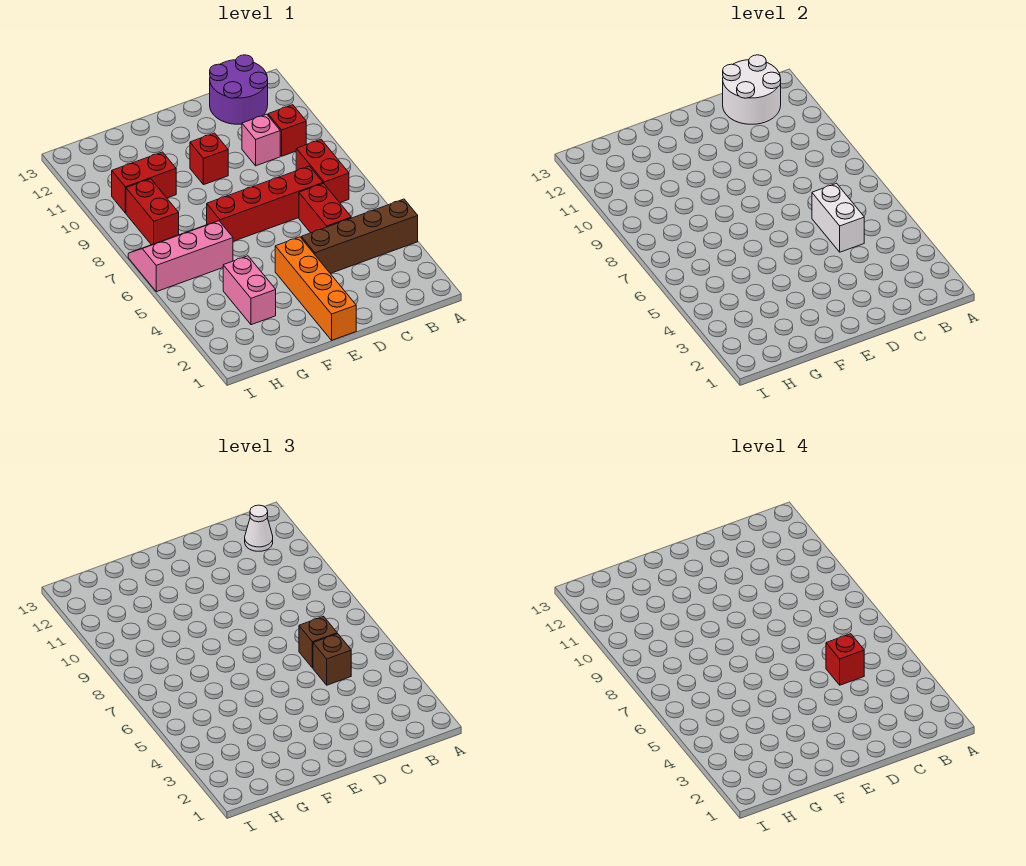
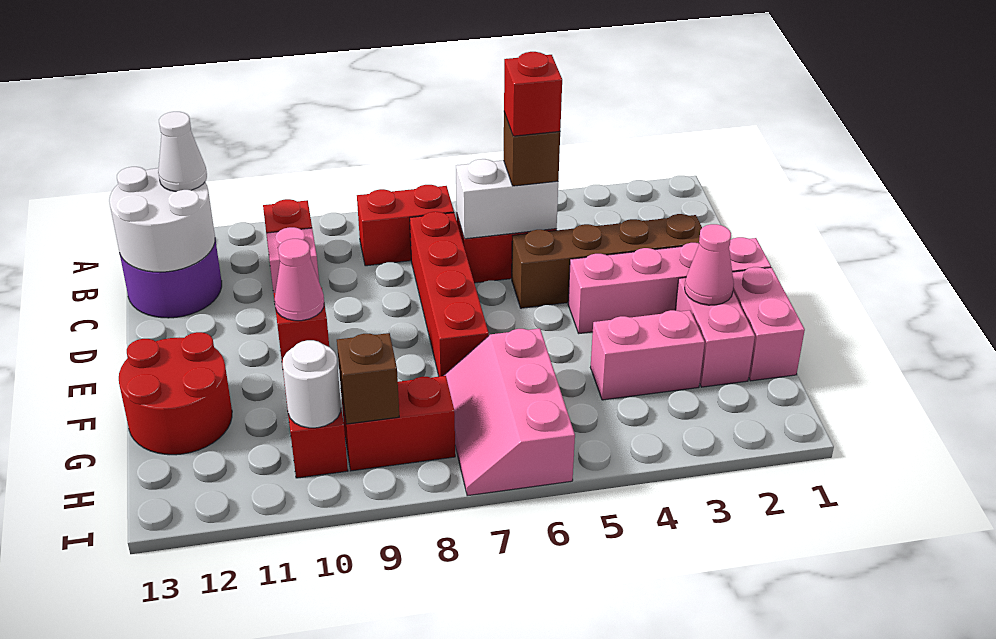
brown 1x4 brick [301,199,418,274] -> brown 1x4 brick turned to [512,214,702,308]
brown 1x1 brick [299,616,337,668] -> brown 1x1 brick moved to [337,333,399,424]
orange 1x4 brick [275,237,356,340] -> pink 1x4 brick [568,237,771,333]
none -> pink 1x1 cone [275,239,324,321]
none -> pink 1x2 brick [732,267,805,381]
none -> pink 1x2 brick [675,278,755,387]
none -> pink 1x1 cone [685,224,734,305]
none -> red 2x2 round brick [119,332,232,455]
none -> white 1x1 round brick [282,340,341,428]

